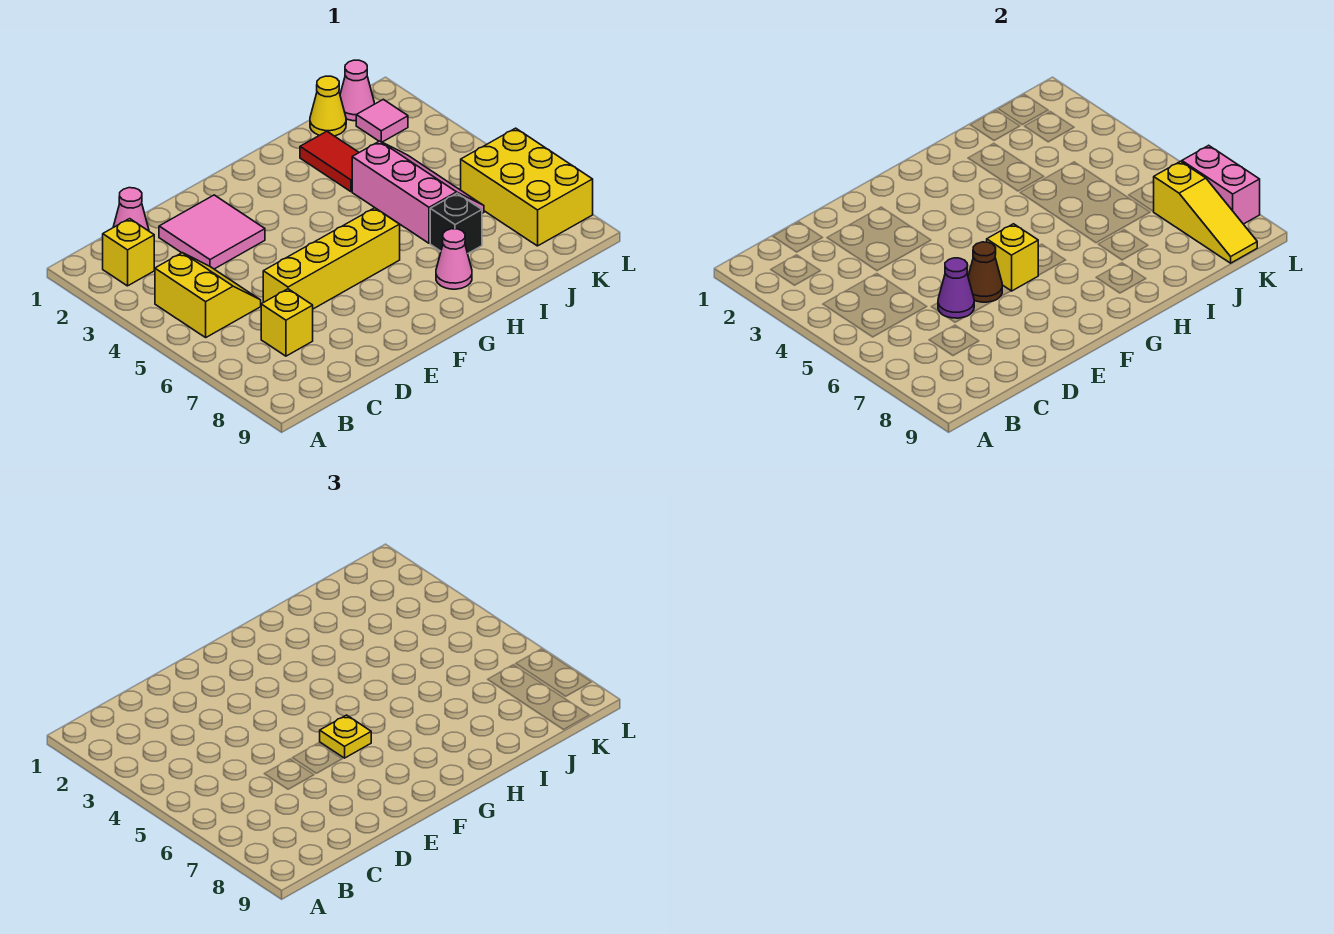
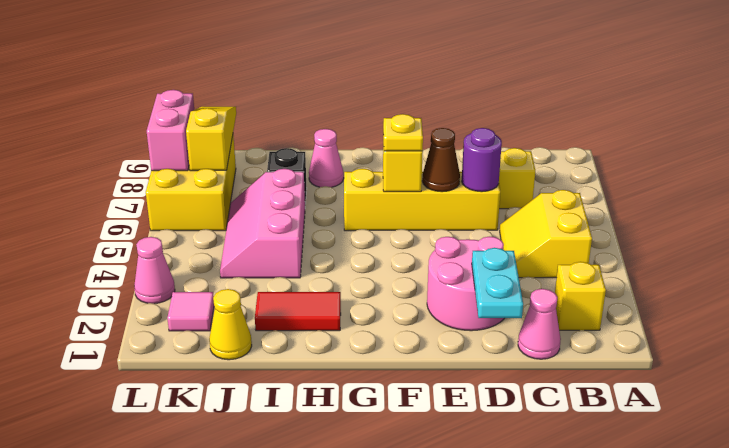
none -> cyan 1x2 plate [472,248,523,318]
pink 2x2 tile [159,195,265,269] -> pink 2x2 round brick [427,237,504,331]
purple 1x1 cone [938,258,974,318] -> purple 1x1 round brick [462,128,502,192]
red 1x2 tile [300,131,359,192] -> red 1x2 tile turned to [255,292,341,331]
pink 1x1 cone [340,60,374,121] -> pink 1x1 cone moved to [134,237,175,304]

